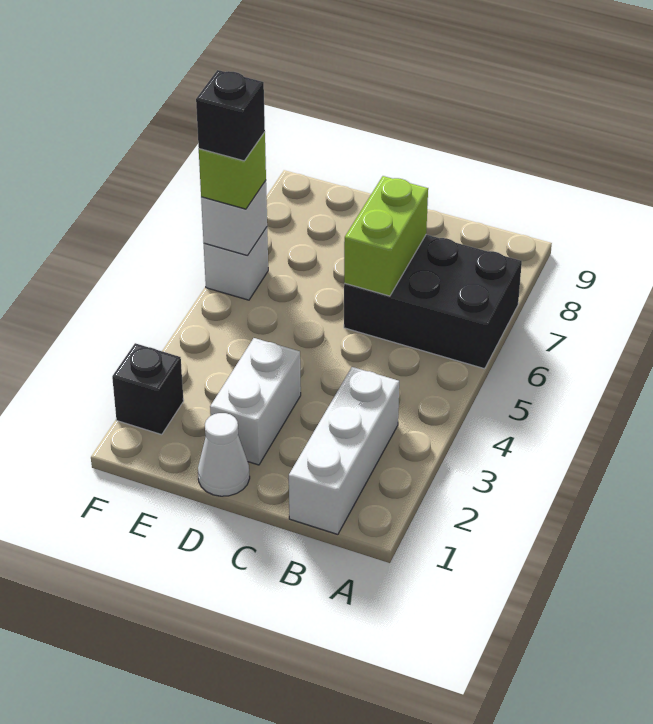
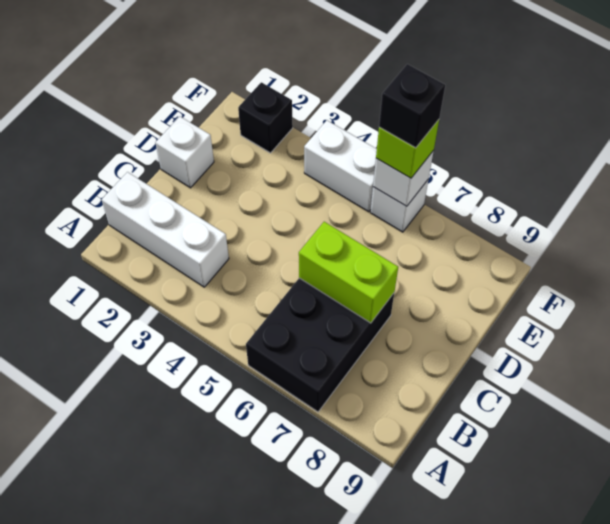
white 1x1 cone [198,413,250,496] -> white 1x1 brick [155,117,214,188]
white 1x2 brick [210,338,301,465] -> white 1x2 brick moved to [304,120,377,212]

